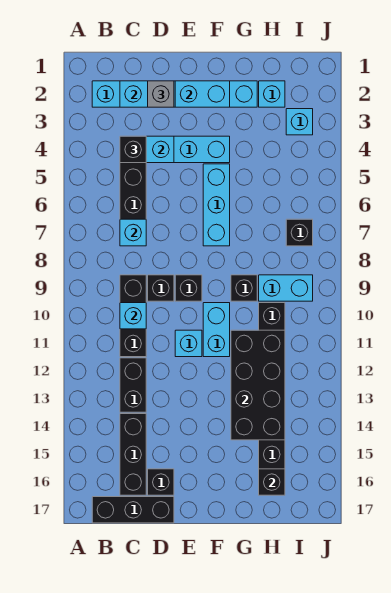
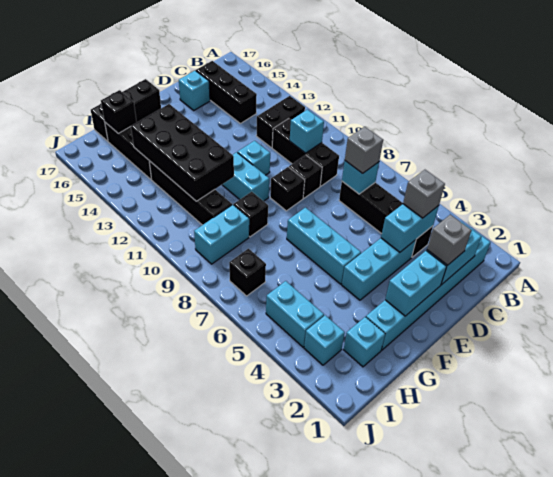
black 1x3 brick [92,497,174,523] -> black 1x3 brick moved to [91,79,161,141]
black 1x1 brick [120,136,146,163] -> grey 1x1 brick [403,170,445,218]
none -> grey 1x1 brick [345,127,383,173]
black 1x2 brick [120,358,146,412] -> black 1x2 brick turned to [256,96,305,148]
black 1x1 brick [148,469,174,495] -> cyan 1x1 brick [179,71,210,110]
none -> cyan 1x2 brick [266,281,324,347]

